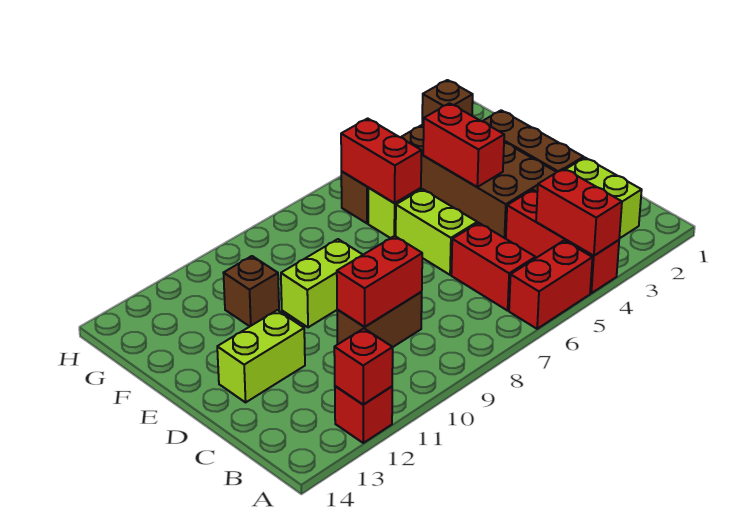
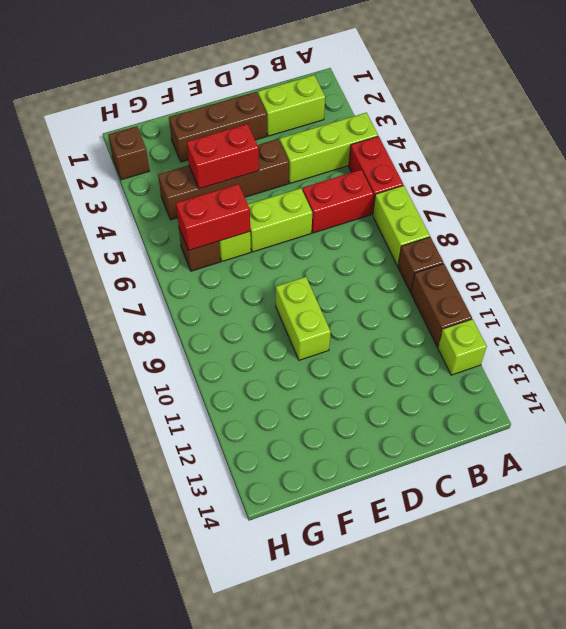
red 1x3 brick [506,190,619,293] -> lime 1x3 brick [280,113,378,183]
red 1x2 brick [536,168,622,256] -> none
red 1x1 brick [335,386,392,443] -> lime 1x1 brick [438,319,487,375]
red 1x1 brick [334,328,393,405] -> none
brown 1x2 brick [337,292,422,347] -> brown 1x2 brick moved to [411,264,472,347]
red 1x2 brick [337,236,422,327] -> none
brown 2x4 brick [401,124,556,239] -> brown 1x4 brick [158,139,289,220]
lime 1x2 brick [217,310,305,402] -> lime 1x2 brick moved to [373,185,430,265]
brown 1x1 brick [224,256,279,326] -> brown 1x1 brick moved to [398,237,443,292]

